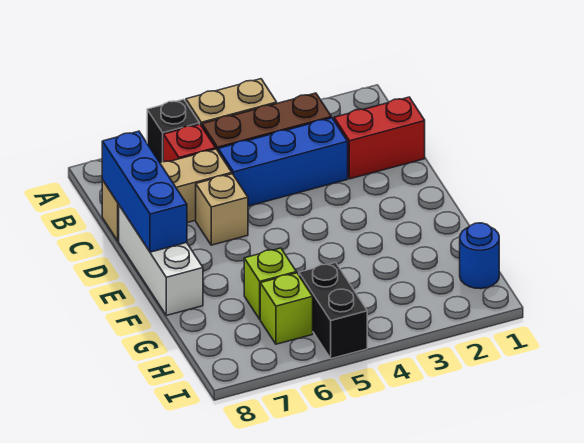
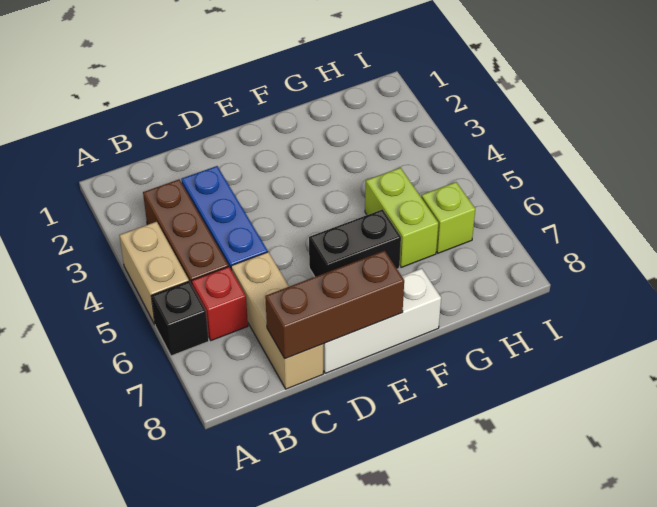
red 1x2 brick [334,97,425,179] -> none
blue 1x3 brick [102,131,187,252] -> brown 1x3 brick [265,250,404,359]
tan 1x1 brick [196,174,248,245] -> none
lime 1x1 brick [244,248,296,319] -> lime 1x2 brick [365,168,438,267]
blue 1x1 round brick [460,223,499,289] -> none
black 1x2 brick [299,263,367,359] -> black 1x2 brick moved to [309,209,401,277]

